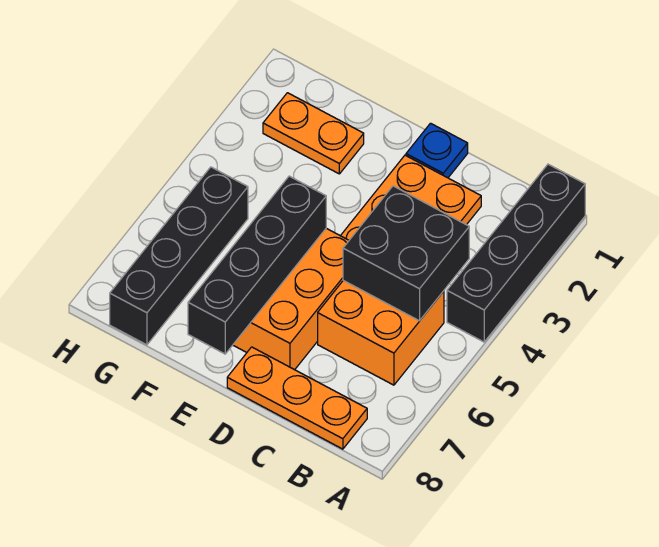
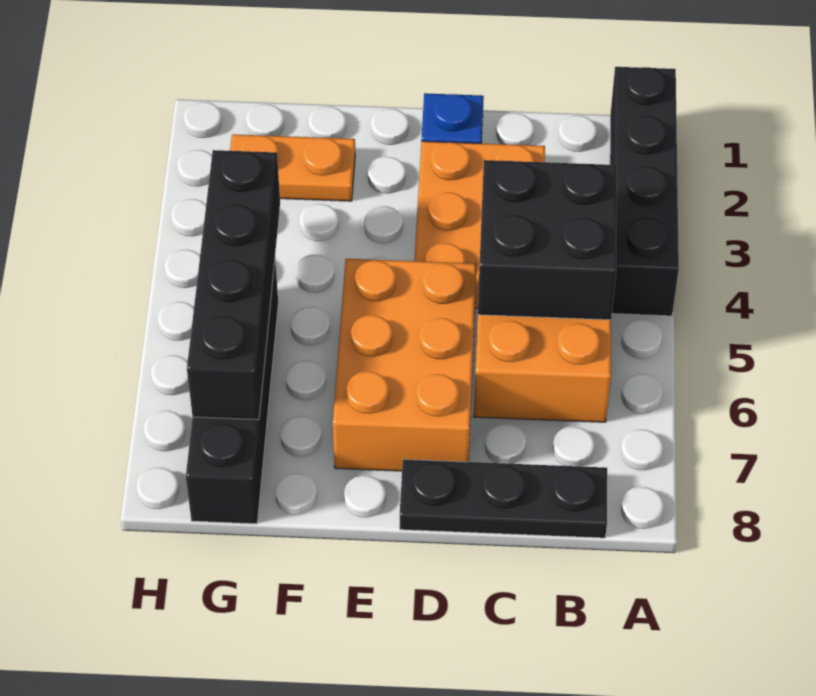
orange 1x3 plate [227,347,367,449] -> black 1x3 plate [400,459,607,538]
black 1x4 brick [188,176,326,354] -> black 1x4 brick moved to [187,150,280,420]

